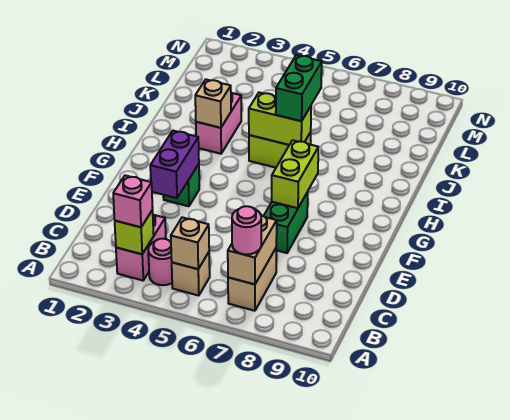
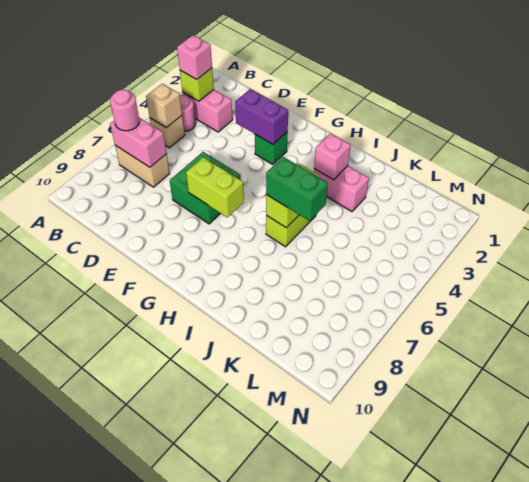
tan 1x2 brick [228,215,277,284] -> pink 1x2 brick [110,118,167,167]
green 1x2 brick [264,192,308,253] -> green 2x2 brick [170,152,241,224]
tan 1x1 brick [195,80,231,128] -> pink 1x1 brick [314,133,351,180]

